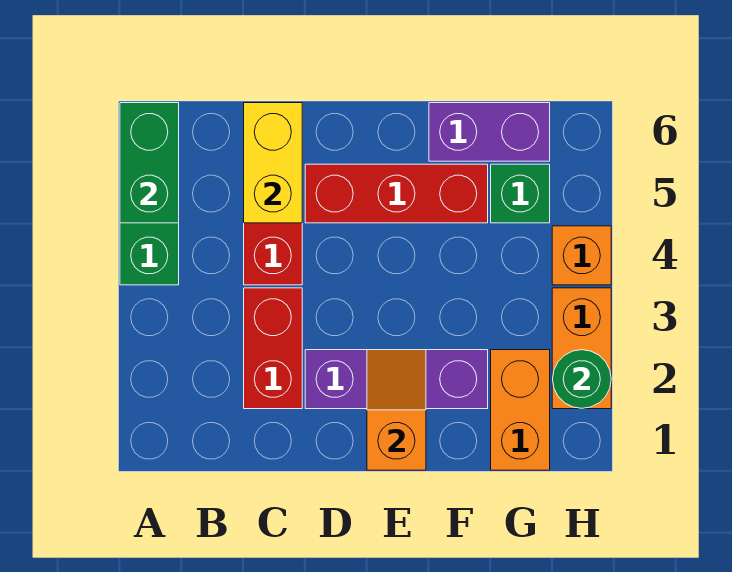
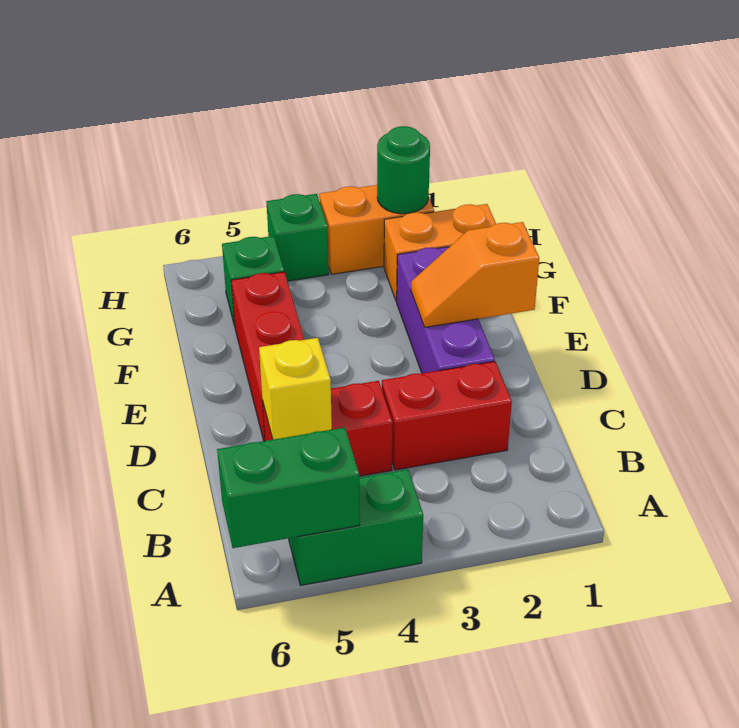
yellow 1x2 brick [244,103,302,223] -> yellow 1x1 brick [259,338,332,440]
purple 1x2 brick [429,103,550,161] -> none
orange 1x1 brick [552,226,611,285] -> green 1x1 brick [266,194,329,281]

